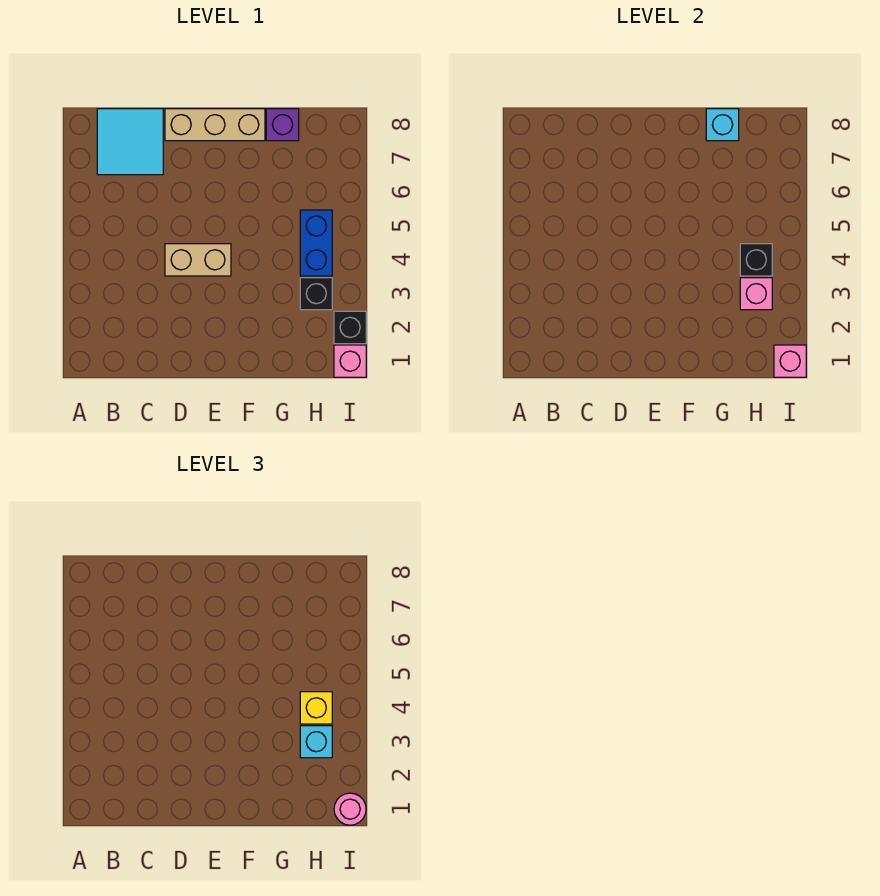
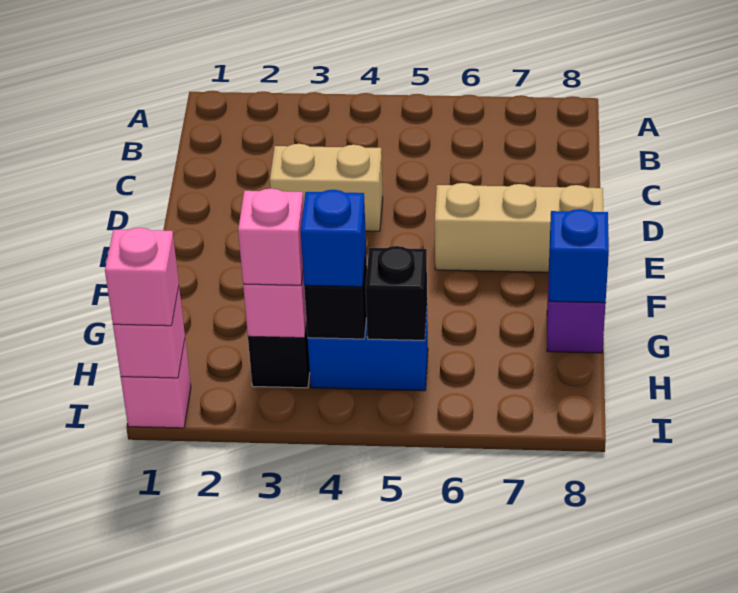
cyan 2x2 tile [97,109,163,175] -> none
tan 1x2 brick [165,244,231,276] -> tan 1x2 brick turned to [270,144,383,231]
tan 1x3 brick [165,109,265,141] -> tan 1x3 brick turned to [435,183,603,272]
cyan 1x1 brick [706,109,739,141] -> blue 1x1 brick [549,209,609,303]
cyan 1x1 brick [300,726,332,758] -> pink 1x1 brick [238,189,304,285]
yellow 1x1 brick [300,692,332,724] -> blue 1x1 brick [301,190,366,287]
pink 1x1 round brick [334,793,366,825] -> pink 1x1 brick [105,228,179,326]
black 1x1 brick [334,311,366,344] -> black 1x1 brick moved to [366,246,427,340]

